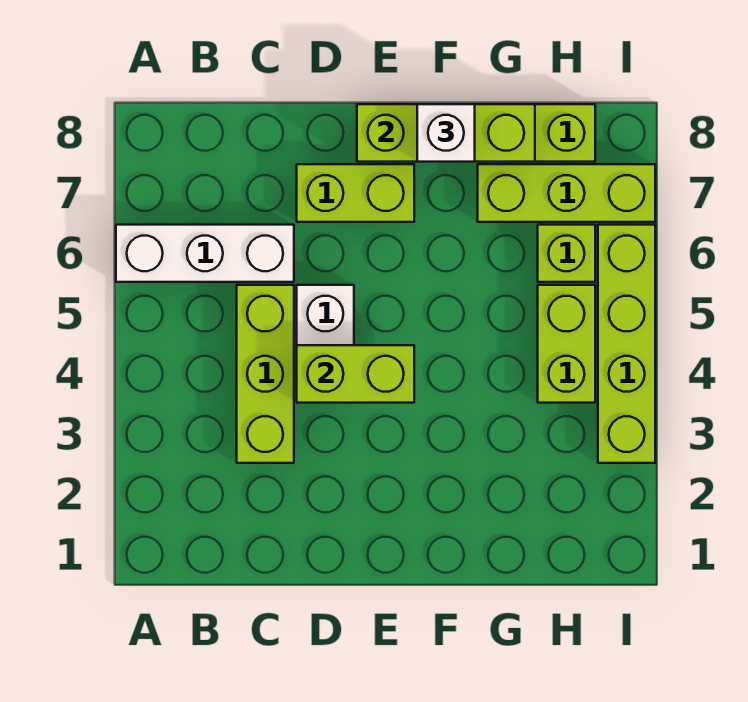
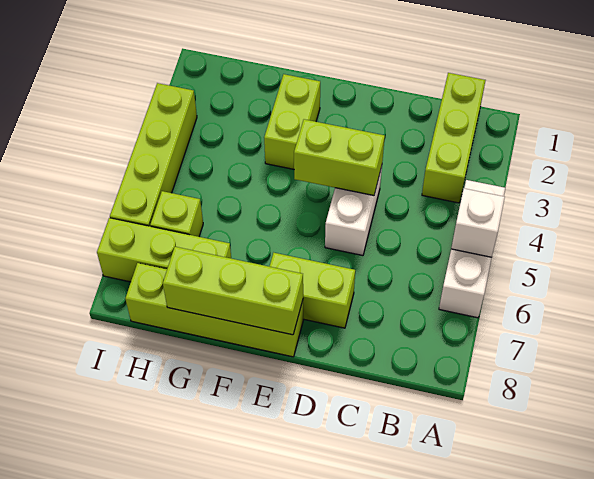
white 1x3 brick [116,225,294,282] -> white 1x3 brick turned to [439,180,505,318]
lime 1x3 brick [237,285,294,463] -> lime 1x3 brick moved to [422,73,486,203]
white 1x1 brick [417,104,475,162] -> white 1x1 brick moved to [451,189,505,257]
lime 1x2 brick [538,285,595,403] -> lime 1x2 brick moved to [264,74,320,169]

